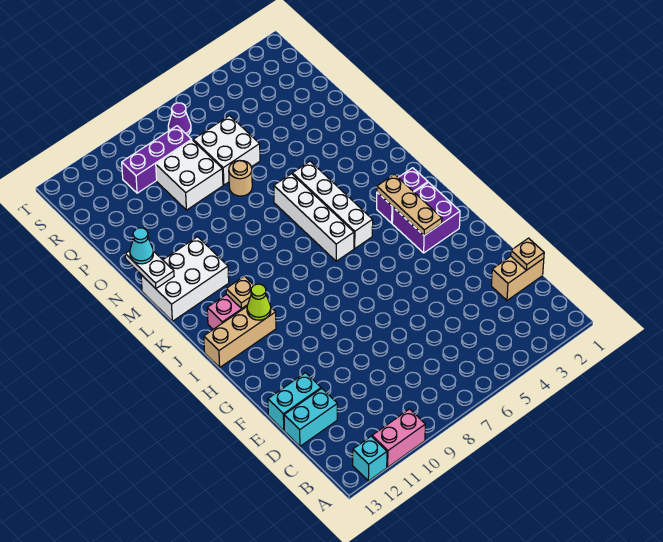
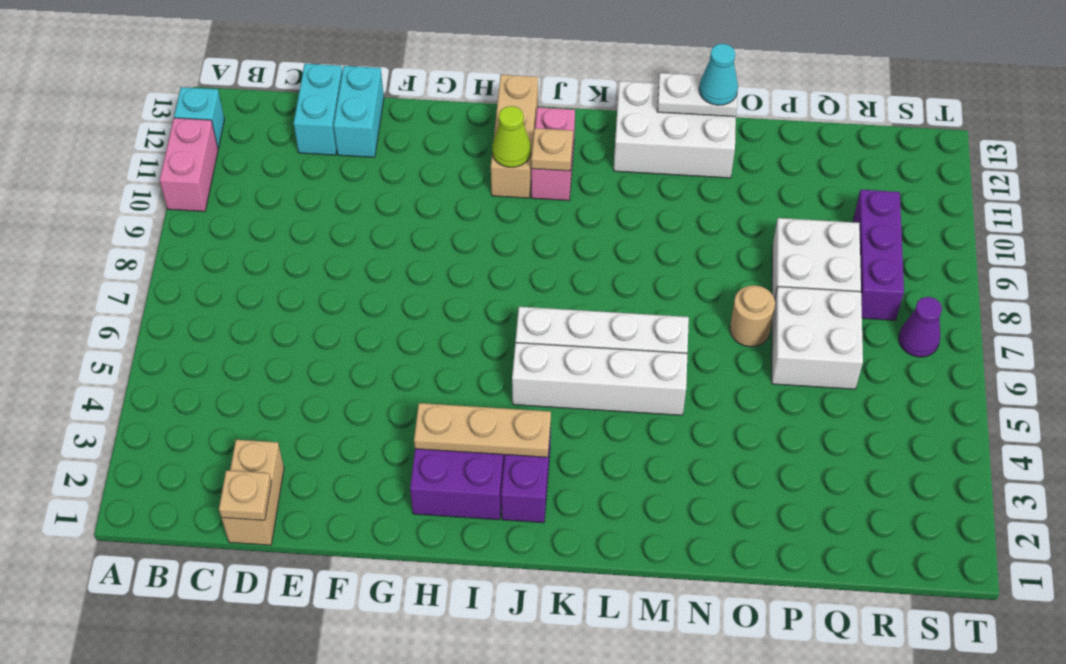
white 2x3 brick [141,237,229,321] -> white 2x3 brick turned to [614,81,736,178]

